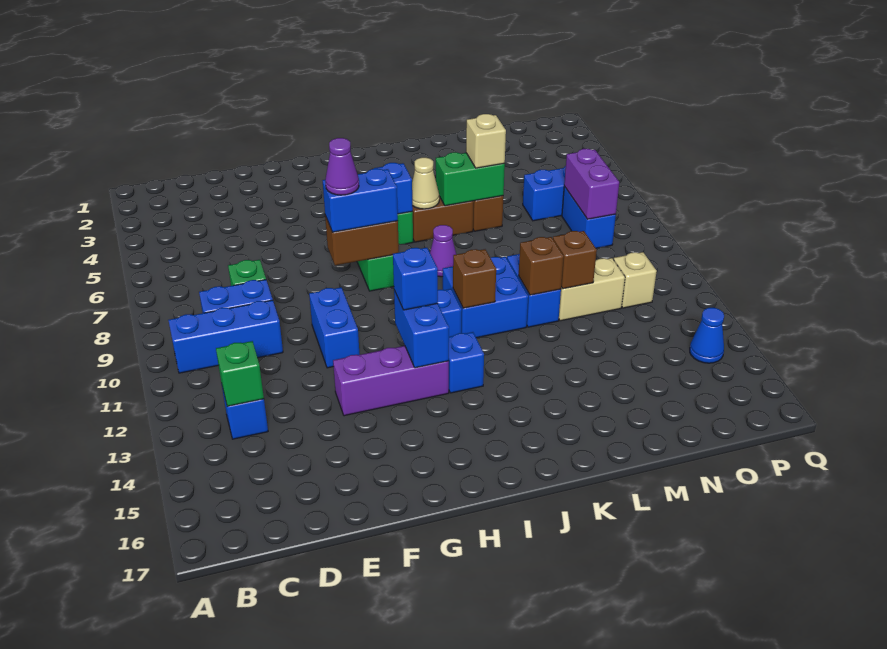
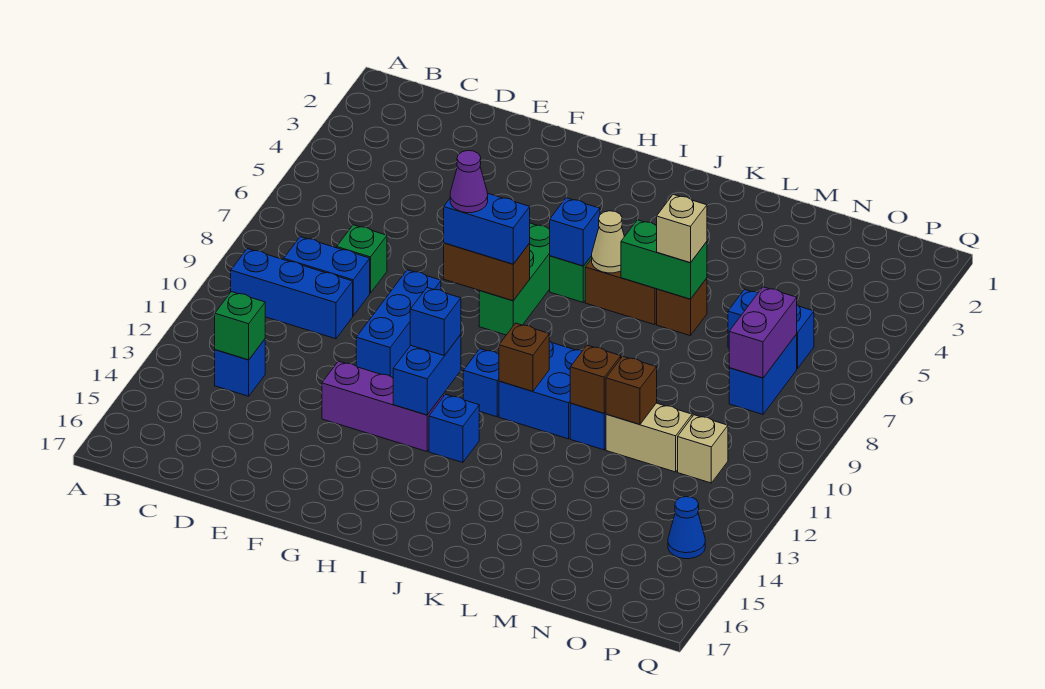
blue 1x2 brick [309,287,360,368] -> blue 1x3 brick [356,270,441,378]
purple 1x1 cone [430,225,456,277] -> none

